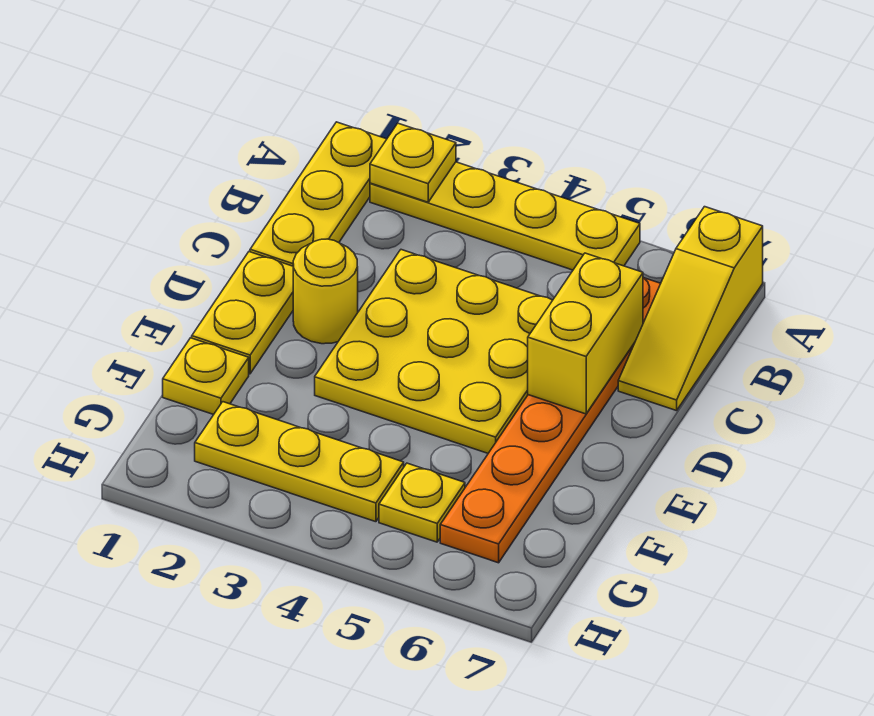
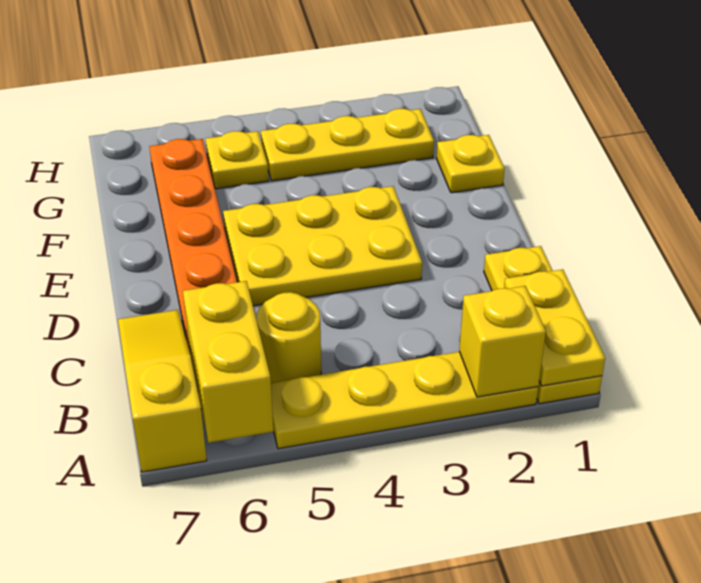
yellow 1x1 plate [370,123,456,202] -> yellow 1x1 brick [459,286,546,397]
yellow 3x3 plate [315,250,553,453] -> yellow 2x3 plate [223,186,422,306]
yellow 1x2 brick [528,253,643,414] -> yellow 1x2 brick moved to [183,281,274,443]
yellow 1x2 plate [192,252,293,374] -> yellow 1x2 plate moved to [504,269,605,386]
yellow 1x1 round brick [293,239,358,344] -> yellow 1x1 round brick moved to [257,292,321,383]

